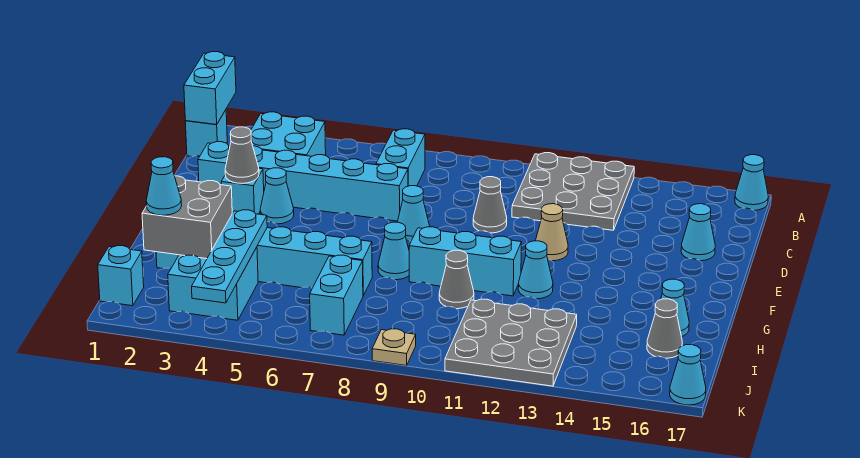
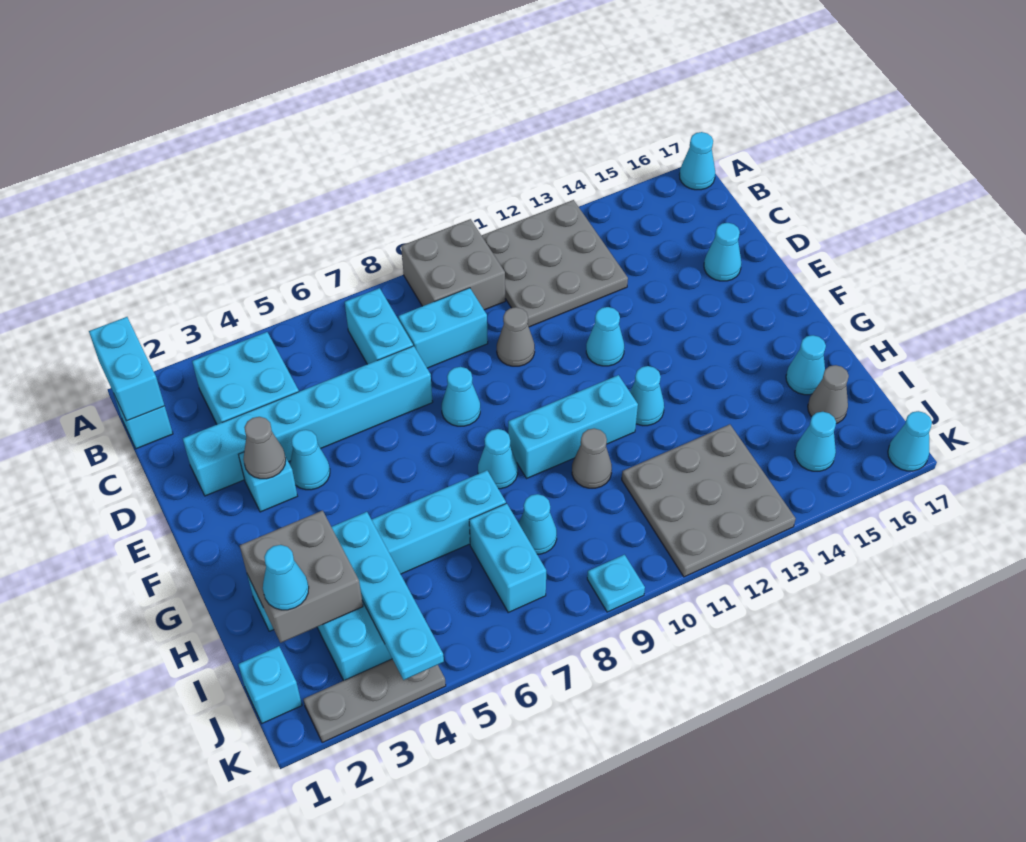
none -> grey 2x2 brick [401,219,505,310]
none -> cyan 1x2 brick [398,288,488,368]
tan 1x1 cone [536,204,568,261] -> cyan 1x1 cone [586,307,624,366]
none -> cyan 1x1 cone [519,494,557,554]
none -> cyan 1x1 cone [795,412,836,471]
none -> grey 1x3 plate [303,659,446,743]
tan 1x1 plate [372,329,416,366] -> cyan 1x1 plate [587,555,645,612]

